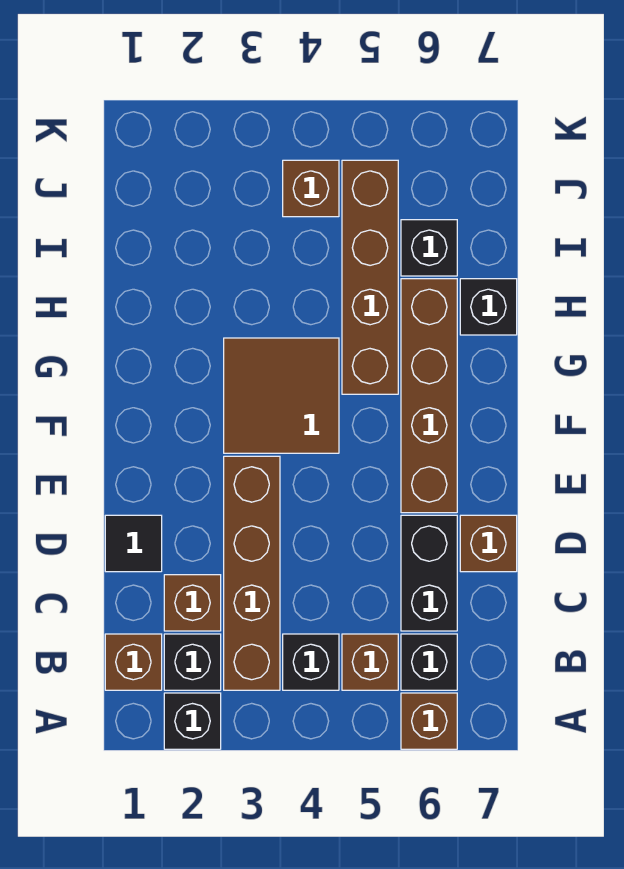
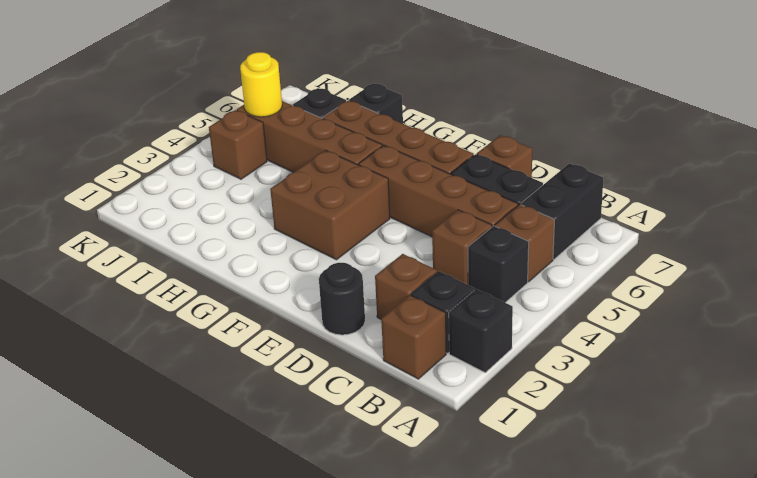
brown 1x1 brick [401,693,457,749] -> brown 1x1 brick moved to [432,210,492,285]
brown 1x4 brick [224,456,280,690] -> brown 1x4 brick moved to [358,146,518,237]
black 1x1 brick [401,634,457,690] -> black 1x2 brick [521,164,603,259]
black 1x1 tile [105,515,162,572] -> black 1x1 round brick [319,263,365,335]
brown 2x2 tile [224,338,339,453] -> brown 2x2 brick [270,150,390,260]
none -> yellow 1x1 round brick [240,52,282,117]

